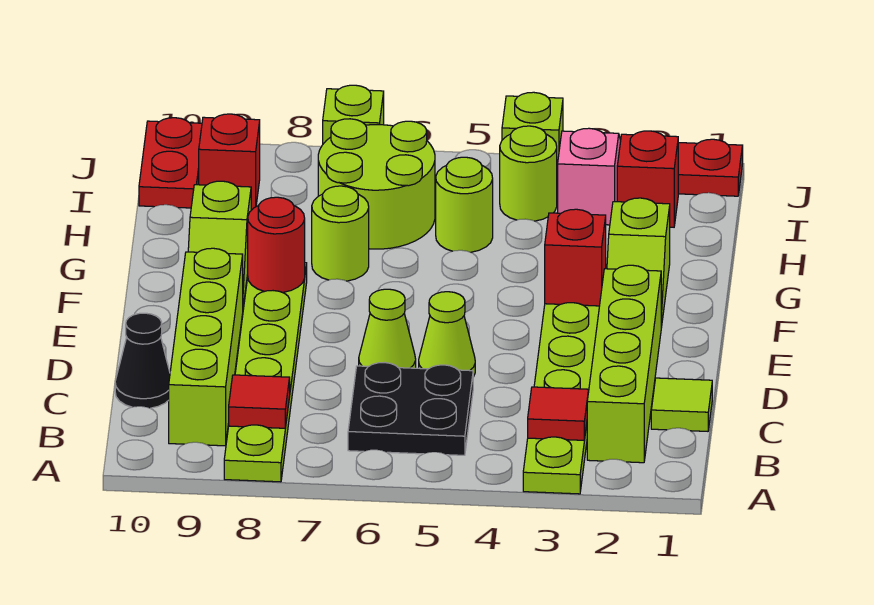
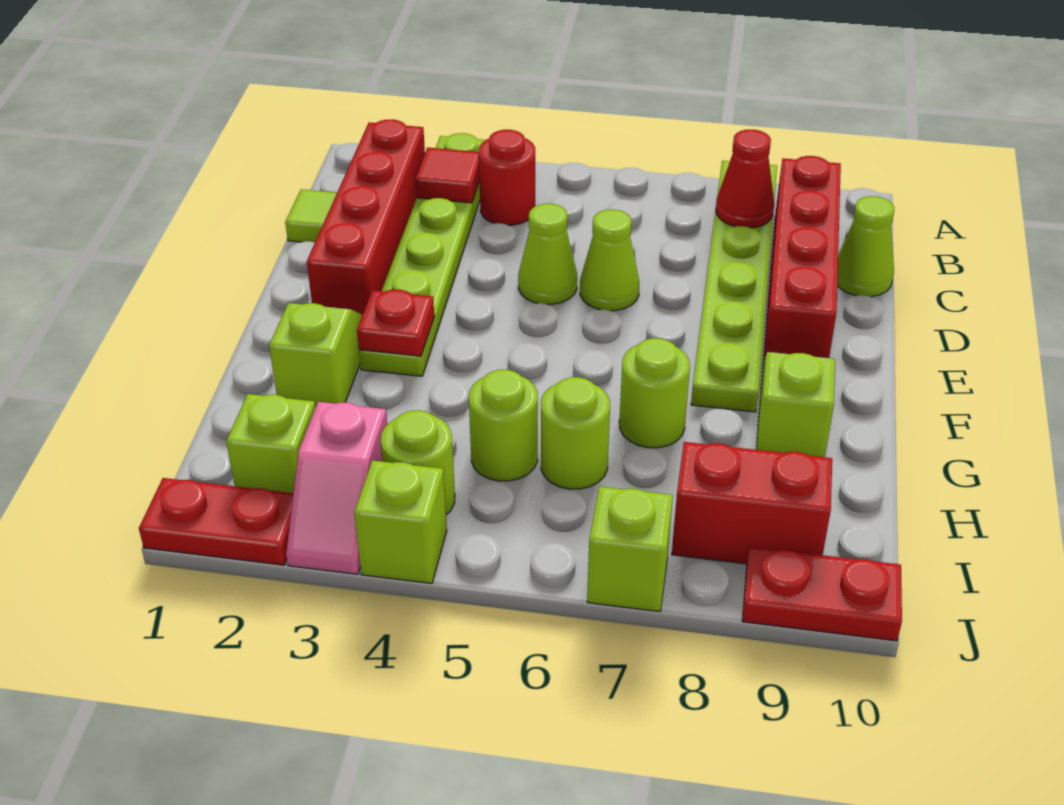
lime 1x4 brick [587,265,661,463] -> red 1x4 brick [307,119,425,315]
black 2x2 plate [348,363,473,455] -> none
red 1x1 tile [229,375,290,428] -> red 1x1 cone [716,130,774,228]
lime 1x4 brick [169,248,243,446] -> red 1x4 brick [763,156,841,362]
black 1x1 cone [115,313,170,408] -> lime 1x1 cone [837,196,894,297]
red 1x1 brick [545,209,606,306] -> red 1x1 plate [357,290,434,356]
red 1x1 round brick [248,197,305,292] -> red 1x1 round brick moved to [479,130,535,225]
lime 2x2 round brick [318,119,435,249] -> lime 1x1 round brick [541,377,610,489]
red 1x1 brick [617,131,678,227] -> lime 1x1 brick [226,394,315,493]
red 1x1 brick [199,114,260,210] -> red 1x2 brick [672,442,832,564]
red 1x2 plate [139,118,202,208] -> red 1x2 plate turned to [742,547,902,641]

